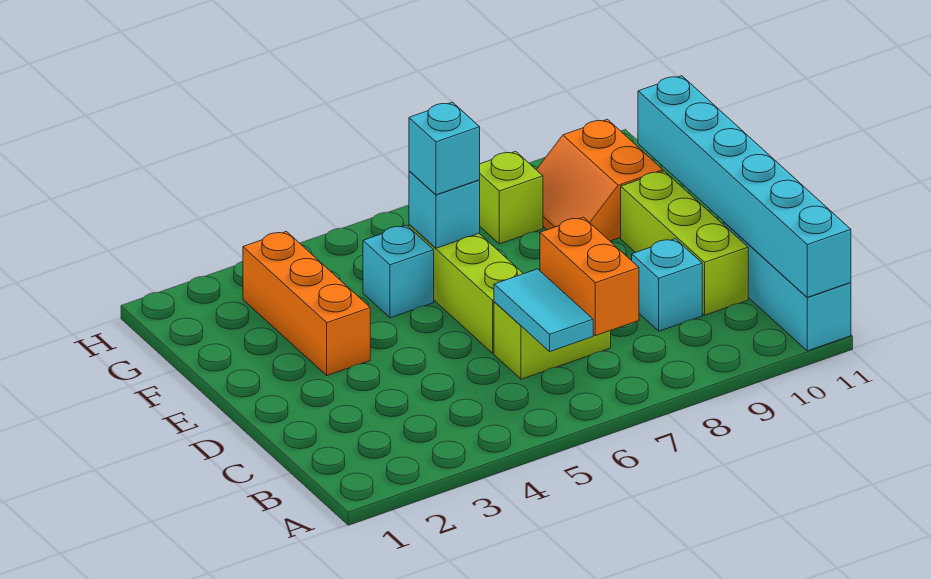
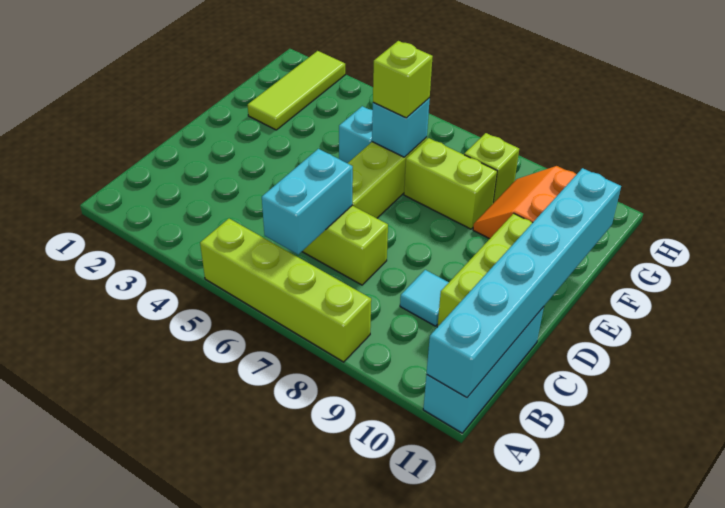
none -> lime 1x4 brick [200,219,371,362]
cyan 1x2 tile [494,269,593,351] -> cyan 1x2 brick [262,149,353,255]
orange 1x2 brick [540,217,639,336] -> none
cyan 1x1 brick [632,239,702,331] -> cyan 1x1 tile [400,270,449,326]
orange 1x3 brick [243,231,370,376] -> none
none -> lime 1x3 tile [248,51,345,130]
cyan 1x1 brick [409,102,480,195] -> lime 1x1 brick [373,41,433,118]
none -> lime 1x2 brick [404,138,497,229]

